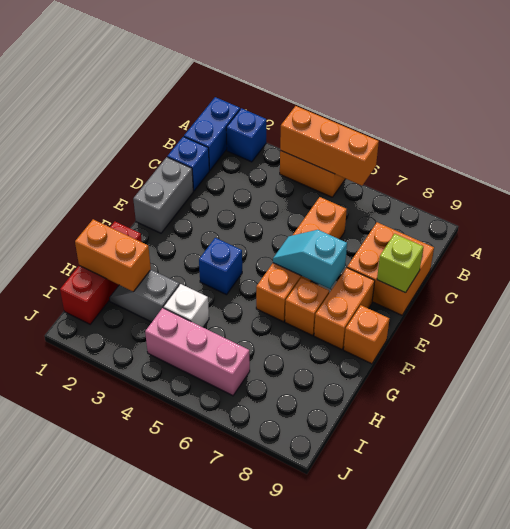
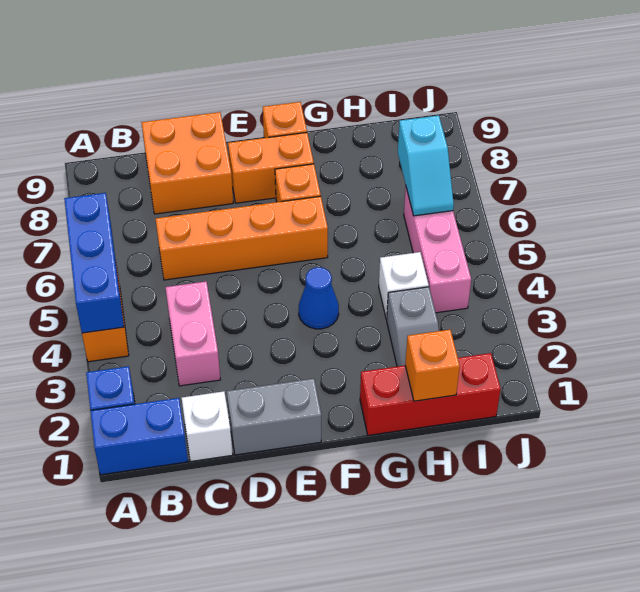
orange 1x3 brick [280,106,379,186] -> blue 1x3 brick [64,193,124,333]
blue 1x1 brick [167,137,209,191] -> white 1x1 brick [182,391,233,462]
none -> pink 1x2 brick [165,281,221,386]
lime 1x1 brick [377,234,423,293] -> none
cyan 1x2 slope [273,230,347,289] -> cyan 1x2 slope moved to [398,115,454,216]
blue 1x1 brick [199,238,242,295] -> blue 1x1 cone [299,267,339,329]
orange 1x2 brick [75,219,151,291] -> orange 1x1 brick [405,330,460,401]

